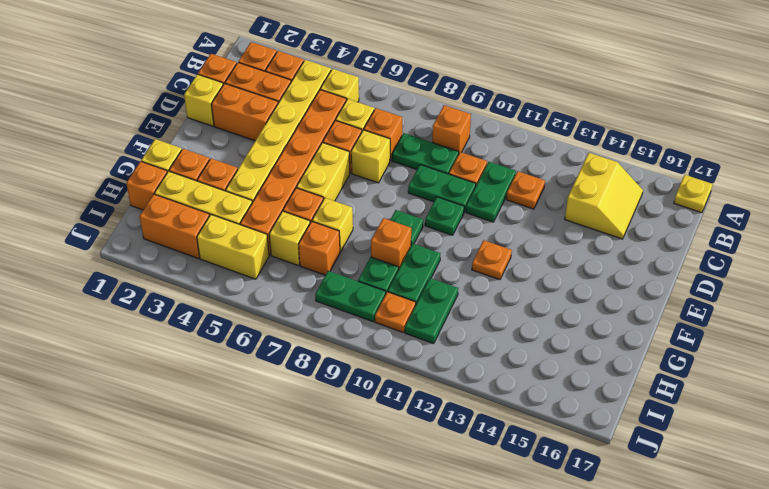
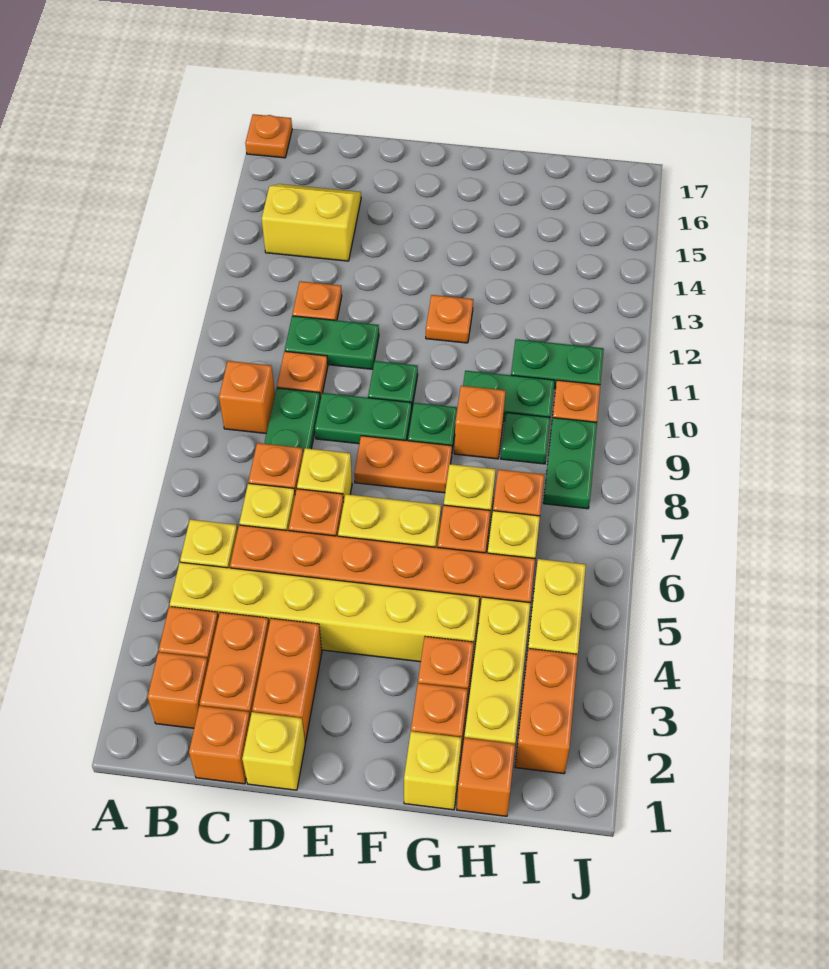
yellow 1x1 plate [674,175,713,213] -> orange 1x1 plate [245,114,292,158]
green 1x2 plate [408,165,476,212] -> green 1x2 plate turned to [315,393,412,444]
none -> orange 1x2 plate [354,436,452,493]

